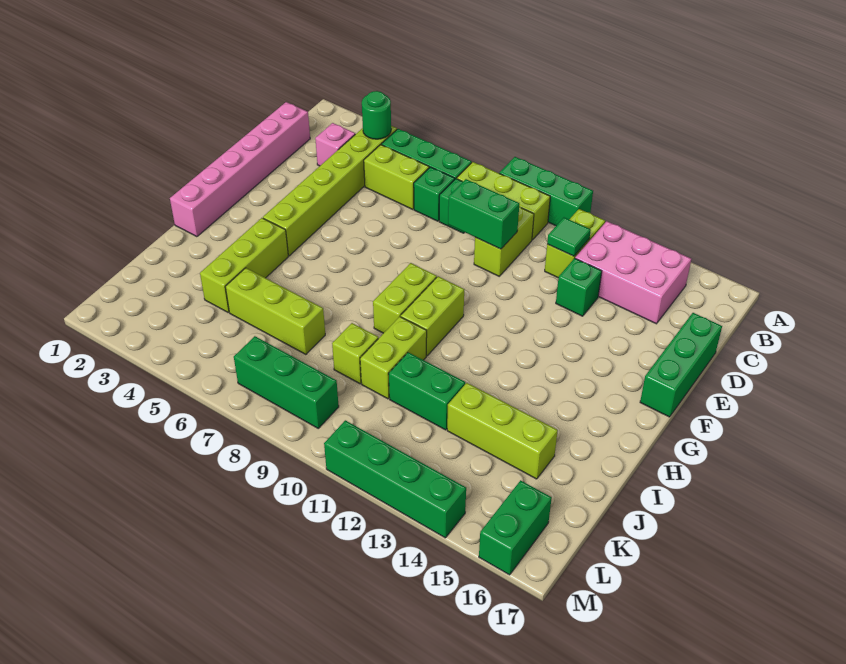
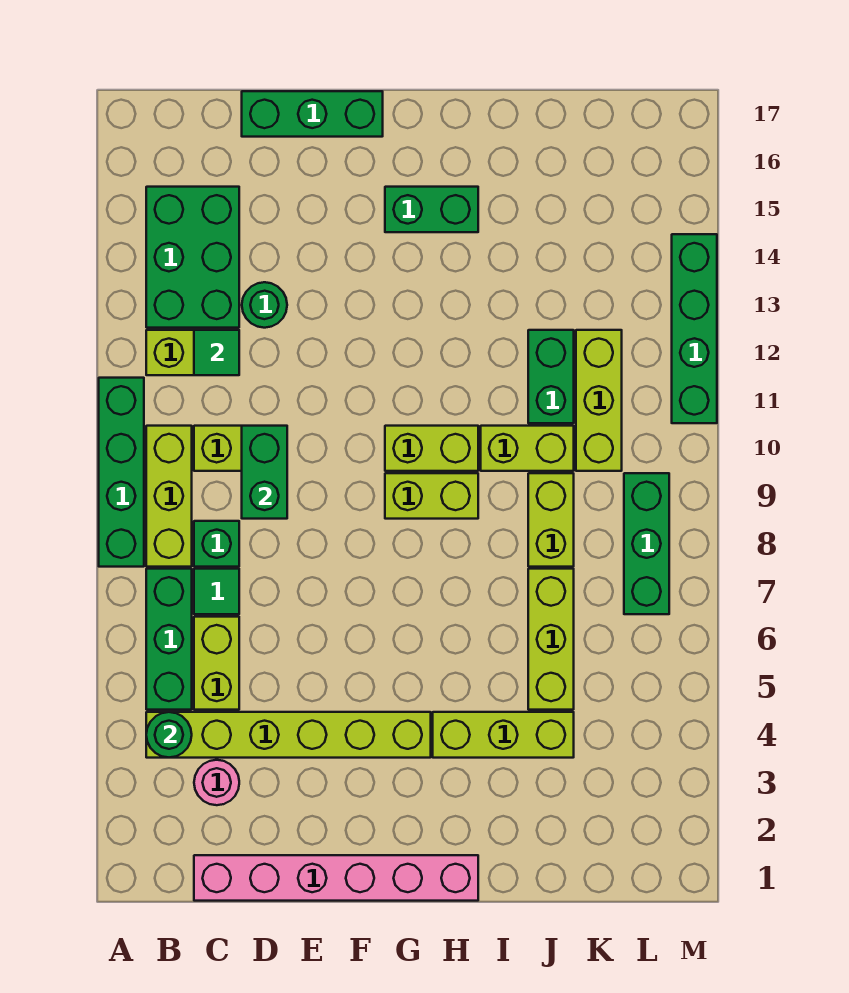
green 1x3 brick [499,157,593,226] -> green 1x4 brick [99,378,144,567]
pink 2x3 brick [575,221,691,324] -> green 2x3 brick [146,187,239,328]
pink 1x1 brick [315,123,355,166] -> pink 1x1 round brick [194,760,239,805]
green 1x1 brick [414,167,455,221] -> green 1x1 tile [194,569,239,614]
green 1x1 brick [556,258,602,316] -> green 1x1 round brick [242,282,287,328]
lime 1x1 brick [332,323,378,384] -> lime 1x2 brick [528,473,574,567]
lime 1x3 brick [447,383,558,479] -> lime 1x3 brick moved to [576,330,622,471]
green 1x2 brick [479,480,552,575] -> green 1x2 brick moved to [385,187,478,232]

